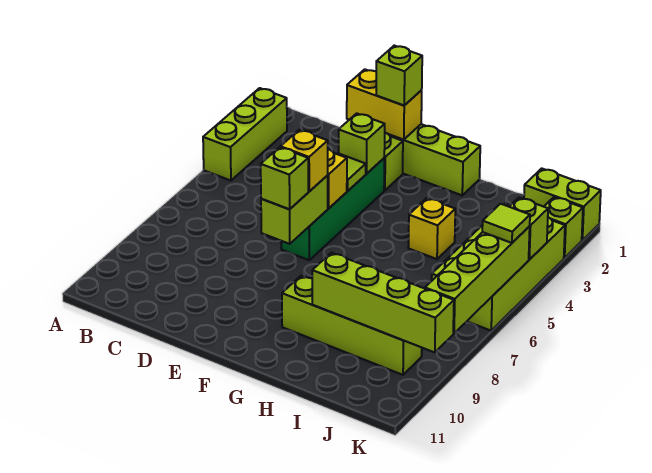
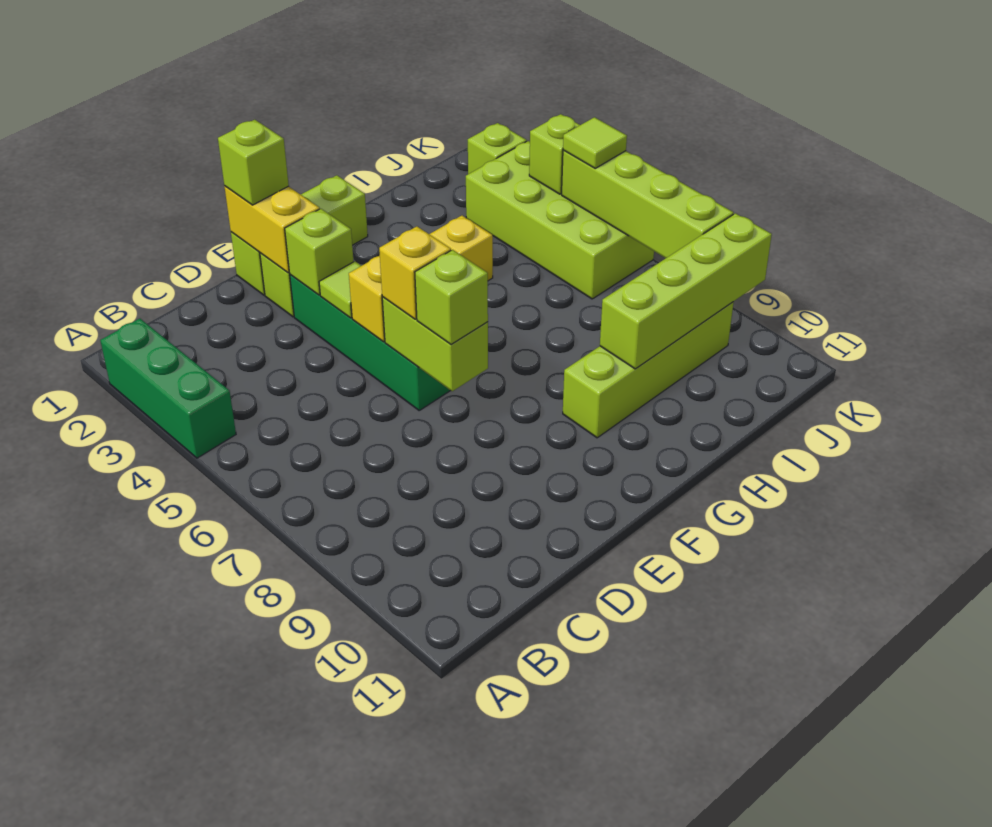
lime 1x3 brick [203,88,287,181] -> green 1x3 brick [100,319,236,458]
yellow 1x2 brick [347,69,422,140] -> yellow 1x2 brick turned to [224,186,320,273]
lime 1x2 brick [524,168,601,240] -> none

